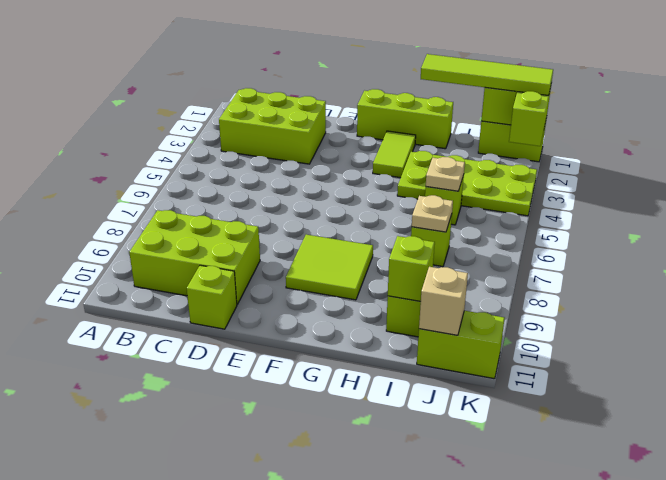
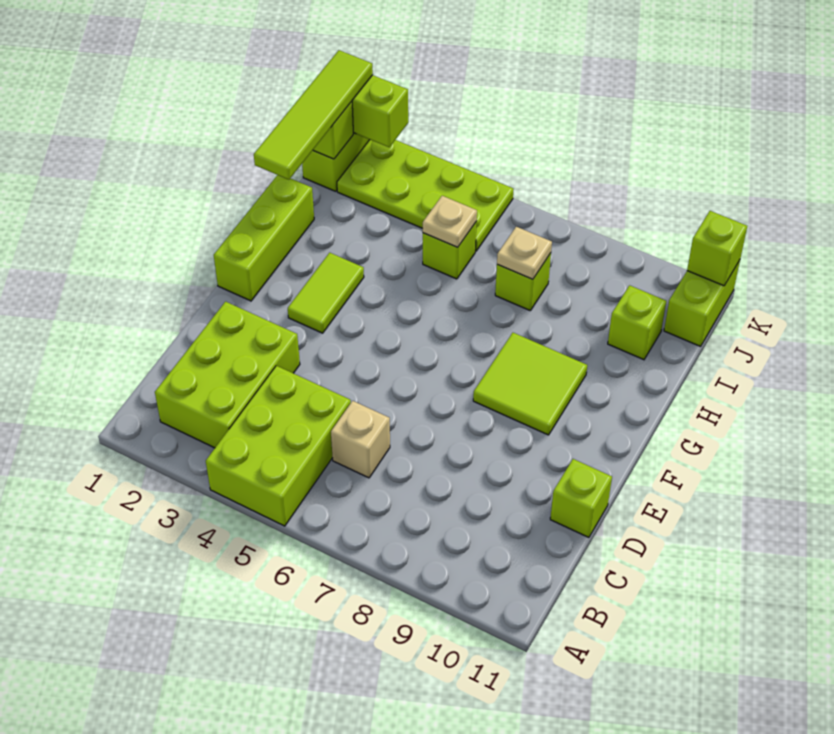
lime 2x3 brick [129,210,260,304] -> lime 2x3 brick moved to [206,366,351,526]
lime 1x2 tile [373,131,416,178] -> lime 1x2 tile turned to [288,253,364,333]
lime 2x4 plate [397,151,537,216] -> lime 2x4 plate turned to [337,140,514,251]
lime 1x1 brick [388,236,435,301] -> lime 1x1 brick moved to [687,211,747,286]
tan 1x1 brick [419,267,468,335] -> tan 1x1 brick moved to [331,401,390,478]

